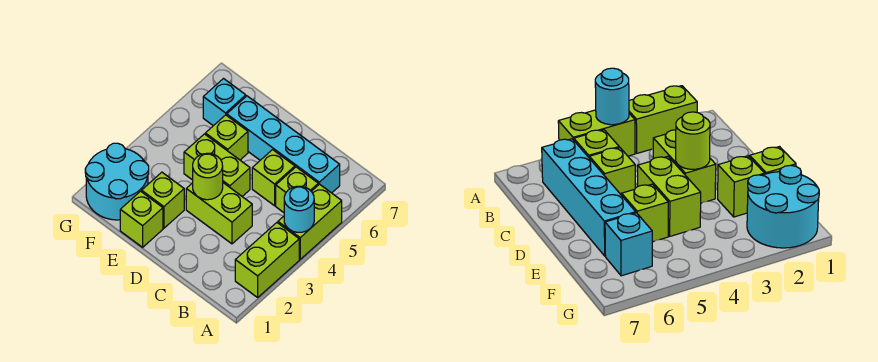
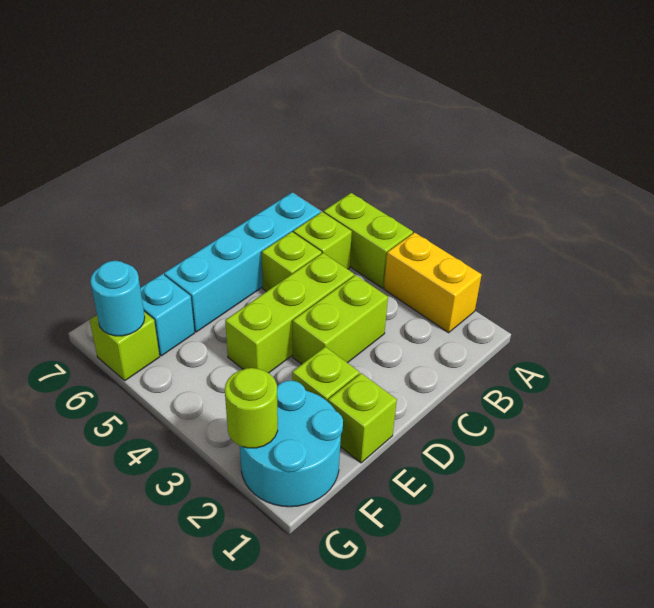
lime 1x2 brick [235,223,299,297] -> yellow 1x2 brick [384,233,482,333]
cyan 1x1 round brick [284,186,314,232] -> cyan 1x1 round brick moved to [90,261,145,336]
lime 1x1 round brick [193,153,223,200] -> lime 1x1 round brick moved to [225,368,278,448]
lime 1x2 brick [184,134,250,196] -> lime 1x3 brick [225,253,354,373]
lime 1x1 brick [205,115,248,160] -> lime 1x1 brick moved to [90,312,159,381]

